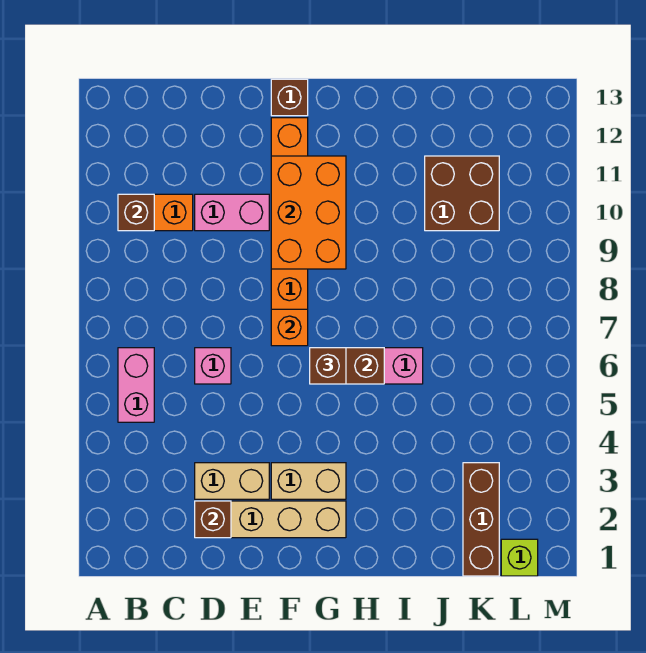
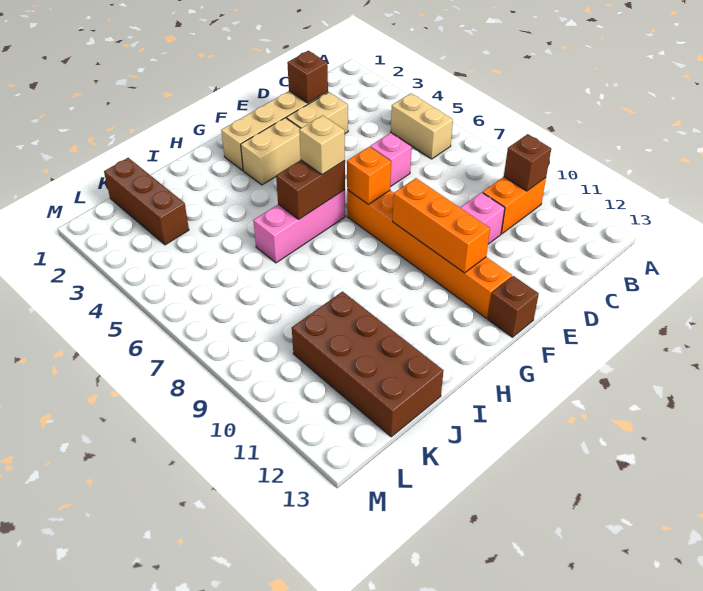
pink 1x2 brick [118,348,154,422] -> tan 1x2 brick [391,93,453,159]
orange 2x3 brick [271,156,346,269] -> orange 1x3 brick [393,178,490,273]
brown 1x1 brick [310,348,346,384] -> tan 1x1 brick [299,115,345,175]
brown 2x2 brick [425,156,499,231] -> brown 2x4 brick [292,292,444,437]
lime 1x1 brick [501,539,538,576] -> none

